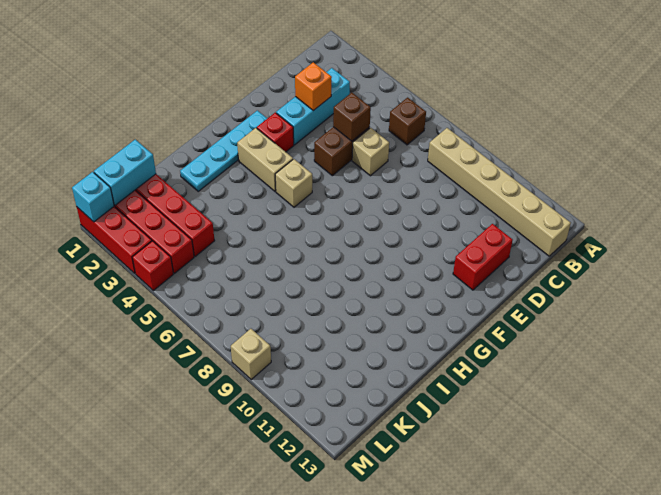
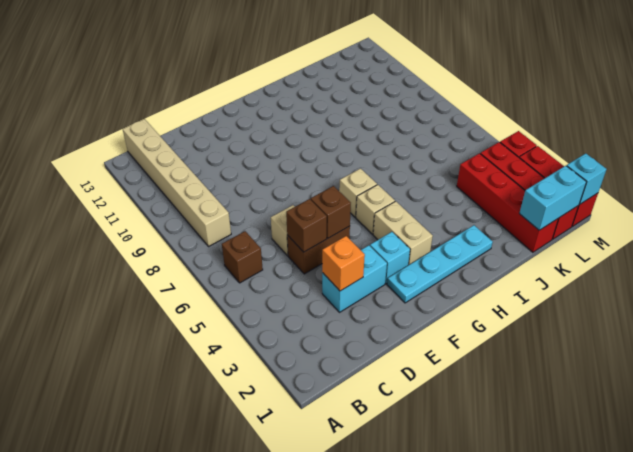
cyan 1x3 brick [276,68,350,145] -> cyan 1x2 brick [322,245,387,312]
red 1x2 brick [453,224,513,290] -> none
none -> brown 1x1 brick [311,186,351,238]
red 1x1 brick [257,113,294,152] -> cyan 1x1 brick [370,232,410,284]
tan 1x1 brick [231,329,271,379] -> tan 1x1 brick moved to [339,169,377,217]

